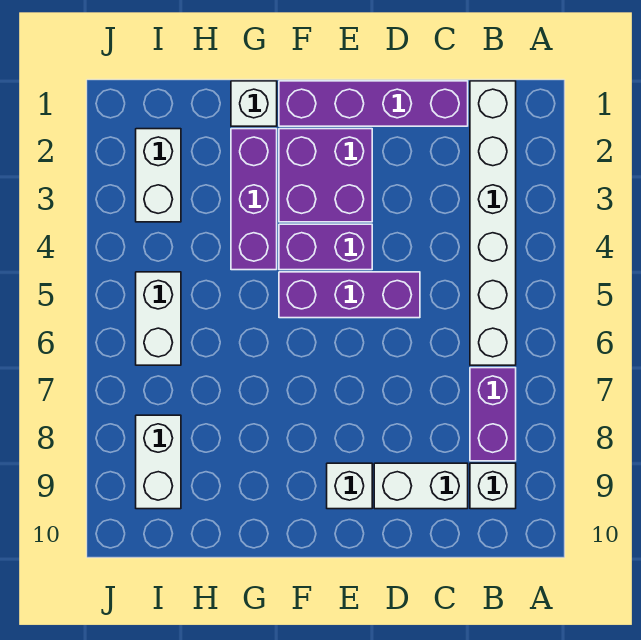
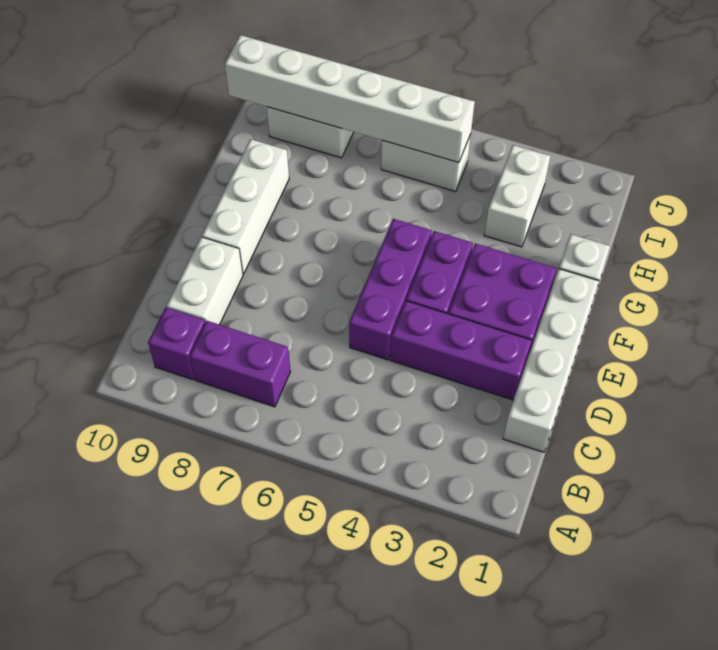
white 1x6 brick [470,81,516,365] -> white 1x6 brick moved to [225,35,475,163]
white 1x1 brick [470,463,516,509] -> purple 1x1 brick [148,308,205,380]
purple 1x4 brick [279,81,468,126] -> white 1x4 brick [503,269,599,452]
white 1x1 brick [327,463,372,509] -> white 1x3 brick [202,139,289,274]
purple 1x3 brick [231,129,277,270] -> purple 1x3 brick moved to [391,301,532,400]
white 1x2 brick [136,129,181,222] -> white 1x2 brick turned to [484,145,550,247]

